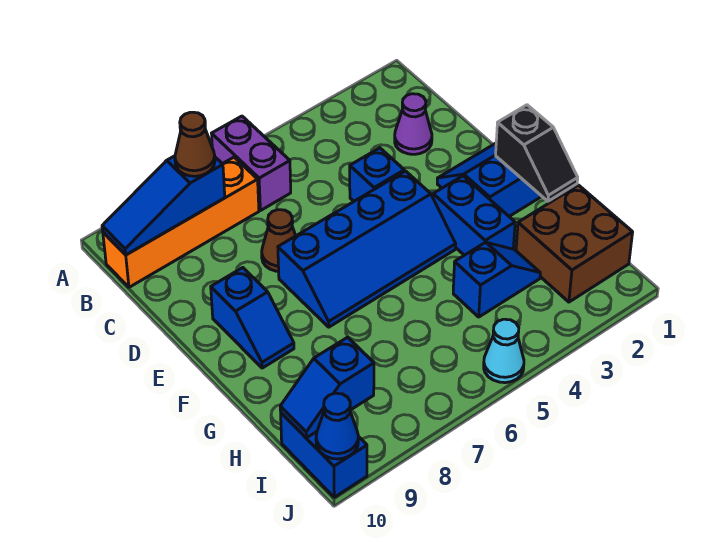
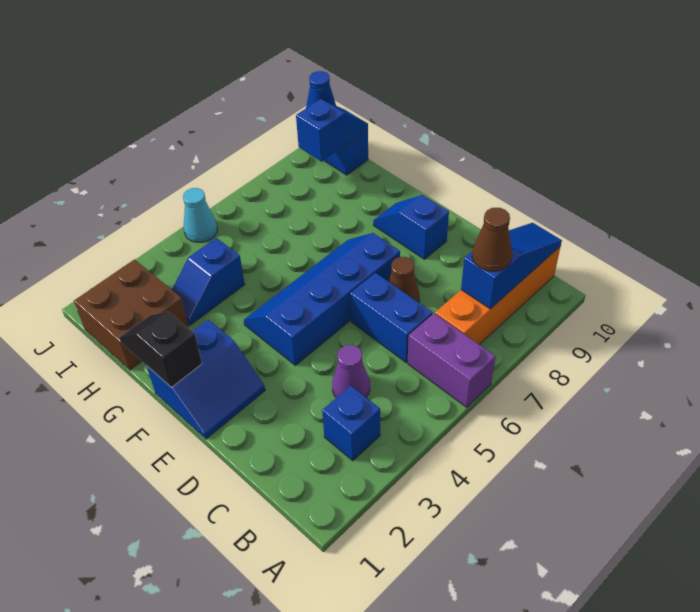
purple 1x1 cone [395,94,432,154] -> purple 1x1 cone moved to [332,345,370,398]
blue 1x1 brick [350,148,404,201] -> blue 1x1 brick moved to [322,386,380,461]
blue 1x2 brick [433,176,515,255] -> blue 1x2 brick moved to [350,273,433,362]

